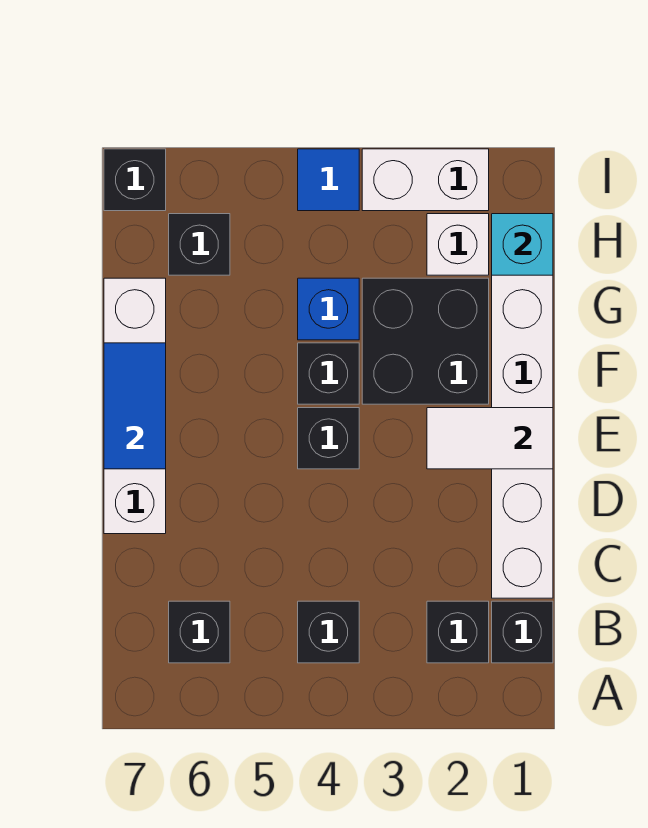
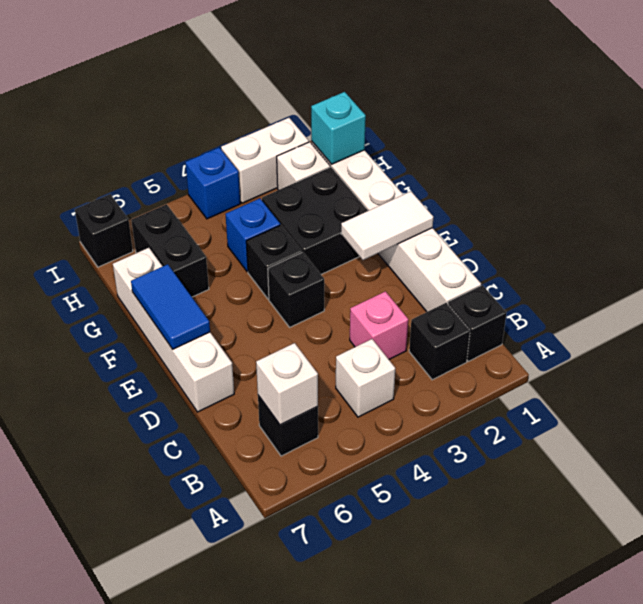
black 1x1 brick [298,601,359,663] -> white 1x1 brick [336,339,395,417]
none -> white 1x1 brick [256,343,318,425]
none -> pink 1x1 brick [350,291,408,359]
black 1x1 brick [169,214,230,275] -> black 1x2 brick [131,204,209,297]
blue 1x1 tile [298,149,359,211] -> blue 1x1 brick [185,147,240,219]

